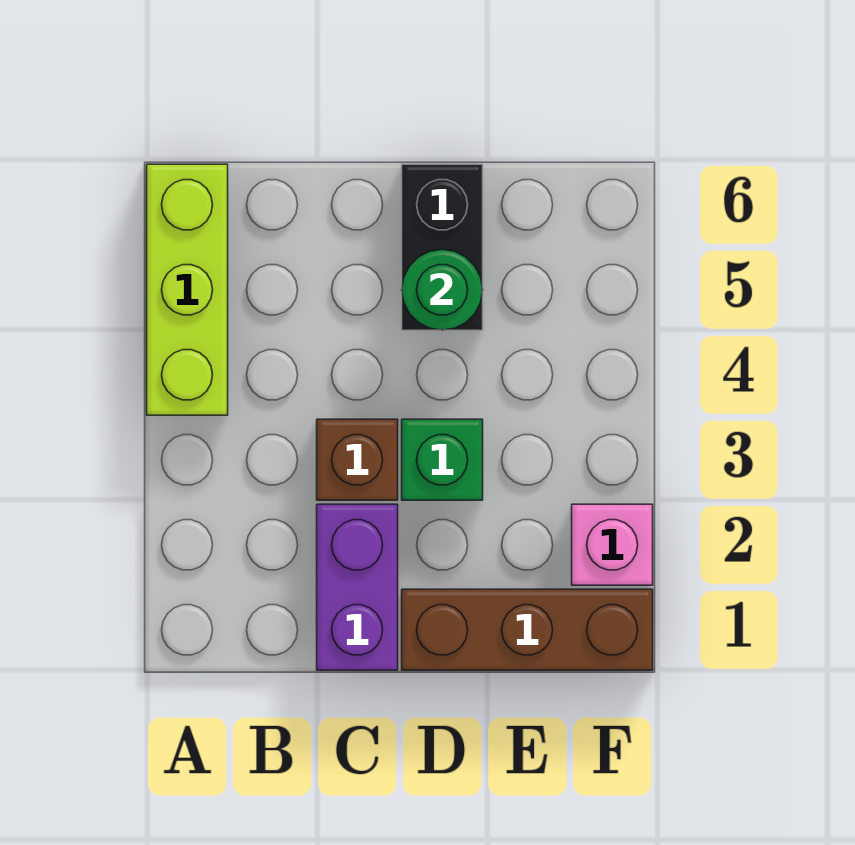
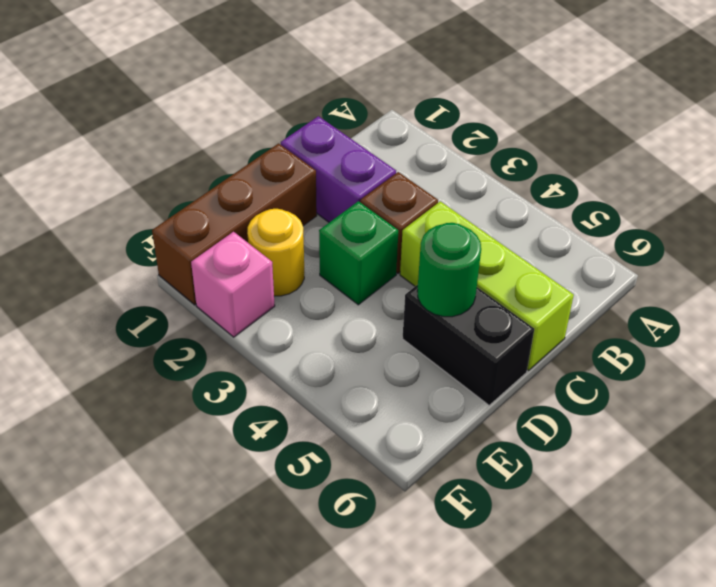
lime 1x3 brick [147,164,228,415] -> lime 1x3 brick moved to [400,201,574,371]
none -> yellow 1x1 round brick [247,209,304,296]

